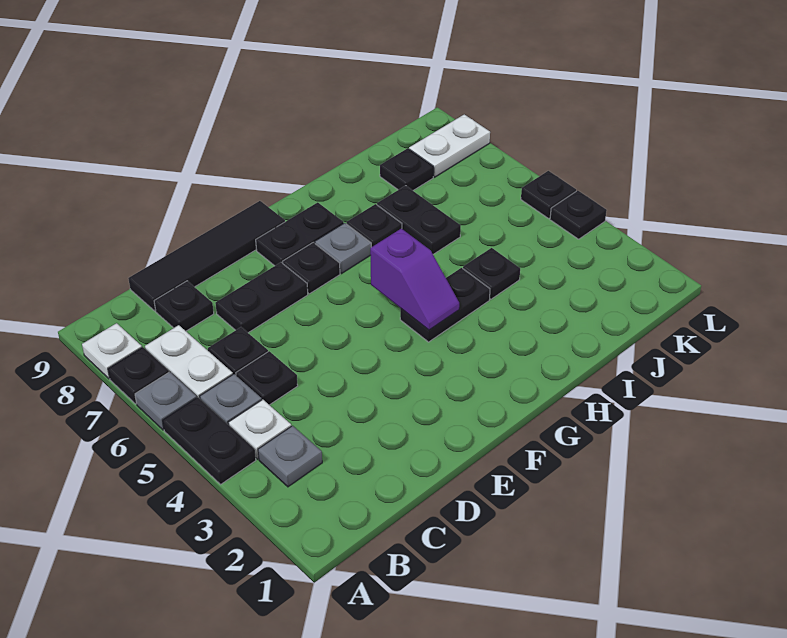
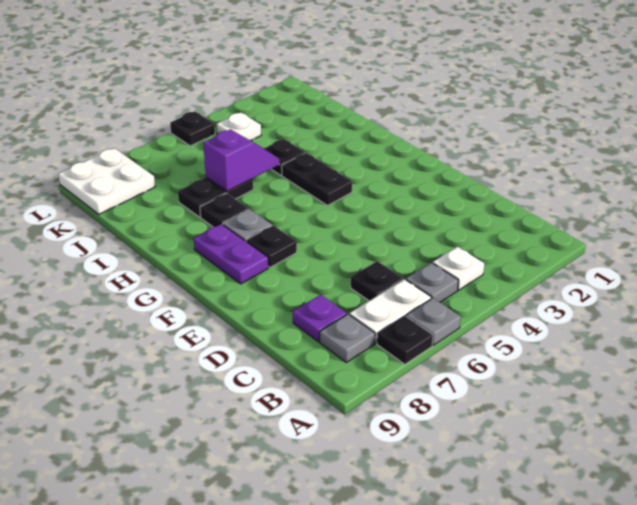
black 1x2 plate [163,397,256,484] -> none
white 1x1 plate [82,323,142,379] -> white 1x1 plate moved to [217,112,261,141]
grey 1x1 plate [258,426,322,487] -> grey 1x1 plate moved to [320,314,375,362]
black 1x1 plate [236,351,298,405] -> none
black 1x1 plate [154,281,214,331] -> purple 1x1 plate [293,295,347,342]
black 1x4 tile [128,201,285,311] -> none
black 1x2 plate [215,262,308,333] -> none
black 1x2 plate [256,202,344,266] -> purple 1x2 plate [194,224,268,284]
purple 1x2 slope [370,229,459,330] -> purple 1x2 slope moved to [203,129,279,191]
black 1x1 plate [380,148,434,190] -> none
white 1x2 plate [409,114,490,177] -> white 2x2 plate [58,148,155,214]
black 1x1 plate [550,191,607,239] -> none

